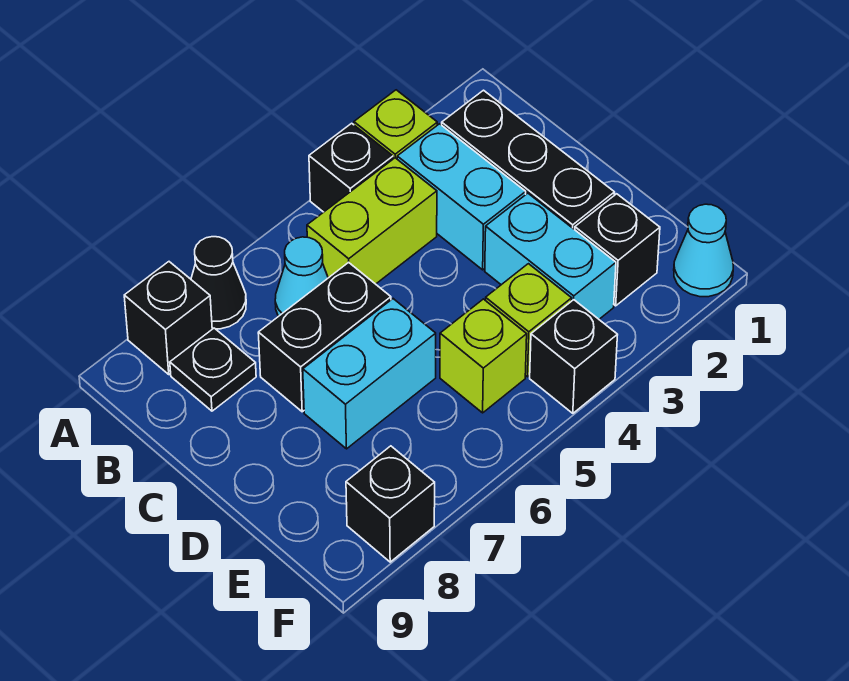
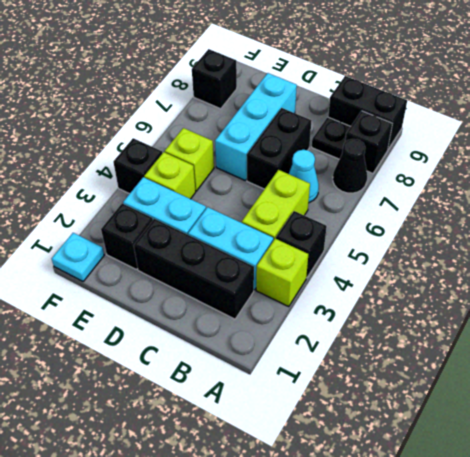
none -> black 1x2 brick [328,76,407,149]
cyan 1x2 brick [303,299,436,449] -> cyan 1x3 brick [215,73,297,180]
cyan 1x1 cone [674,204,733,297] -> cyan 1x1 plate [52,233,104,282]

